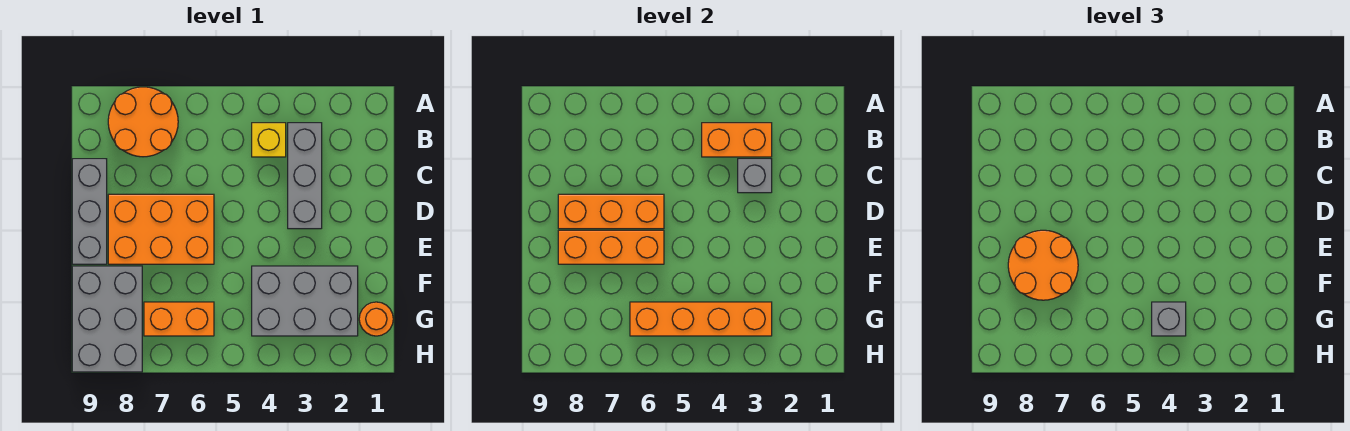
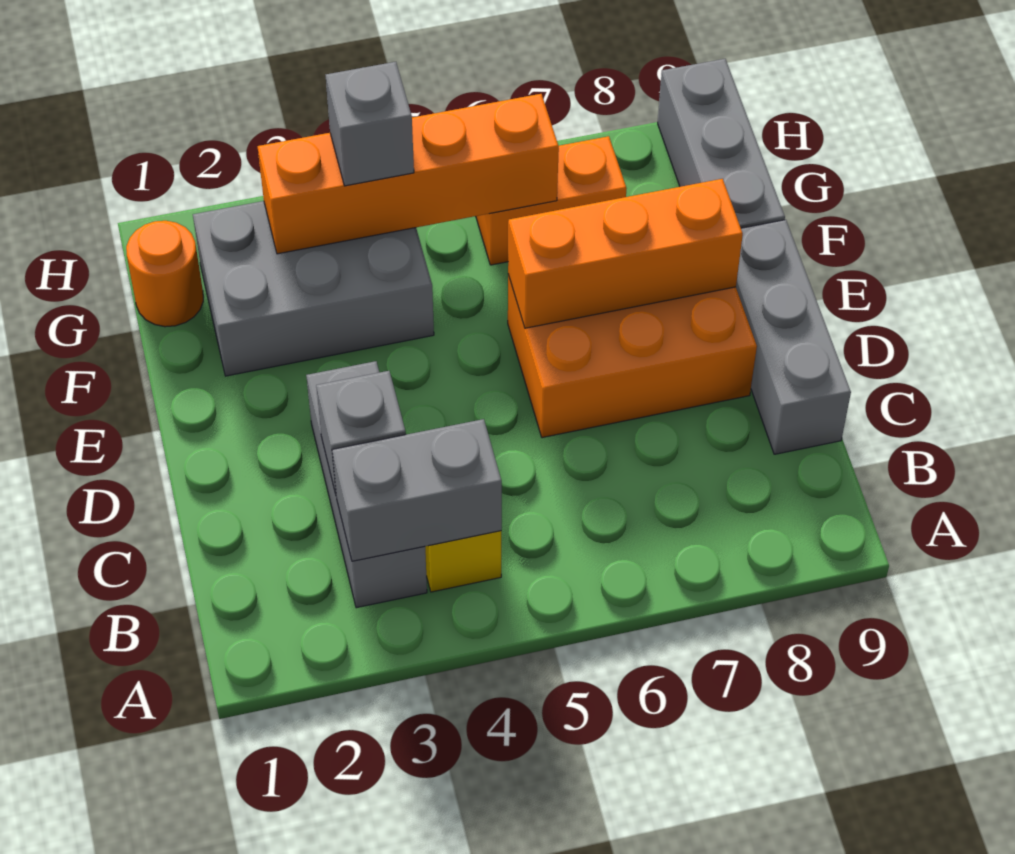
orange 2x2 round brick [108,87,178,157] -> none
orange 1x2 brick [702,123,772,157] -> grey 1x2 brick [332,419,502,561]
orange 1x3 brick [558,194,664,229] -> none
orange 2x2 round brick [1008,230,1078,300] -> none
grey 2x3 brick [72,266,142,372] -> grey 1x3 brick [658,59,785,228]

